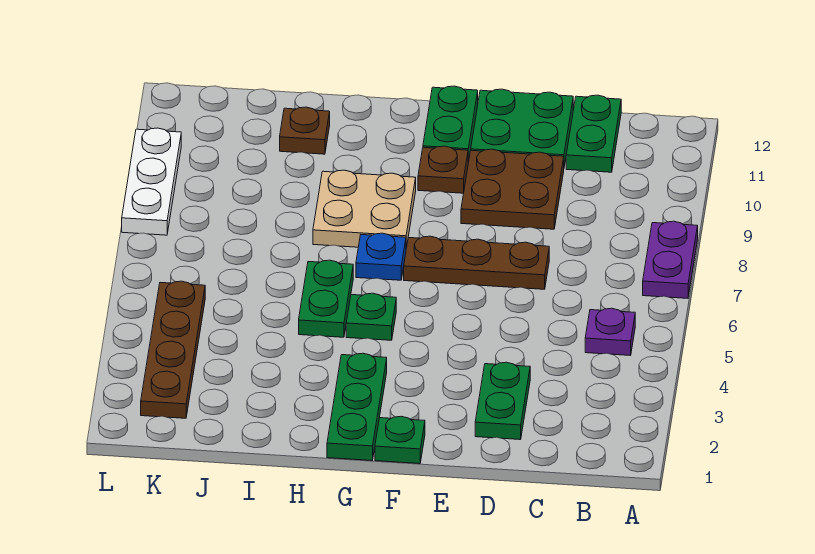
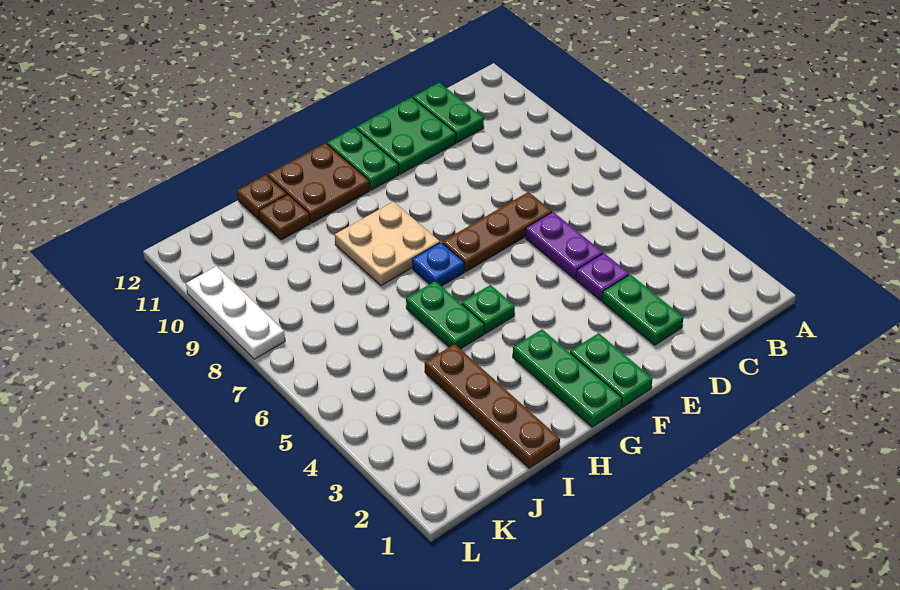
purple 1x2 plate [643,221,698,298] -> purple 1x2 plate moved to [526,212,603,279]
purple 1x1 plate [585,308,635,356] -> purple 1x1 plate moved to [576,253,629,301]
brown 2x2 plate [461,149,564,229] -> brown 2x2 plate moved to [268,143,370,223]
green 1x1 plate [375,416,425,464] -> green 1x2 plate [570,333,652,407]
brown 1x1 plate [418,146,468,193] -> brown 1x1 plate moved to [237,175,287,220]
brown 1x4 plate [141,281,205,418] -> brown 1x4 plate moved to [425,344,560,468]

